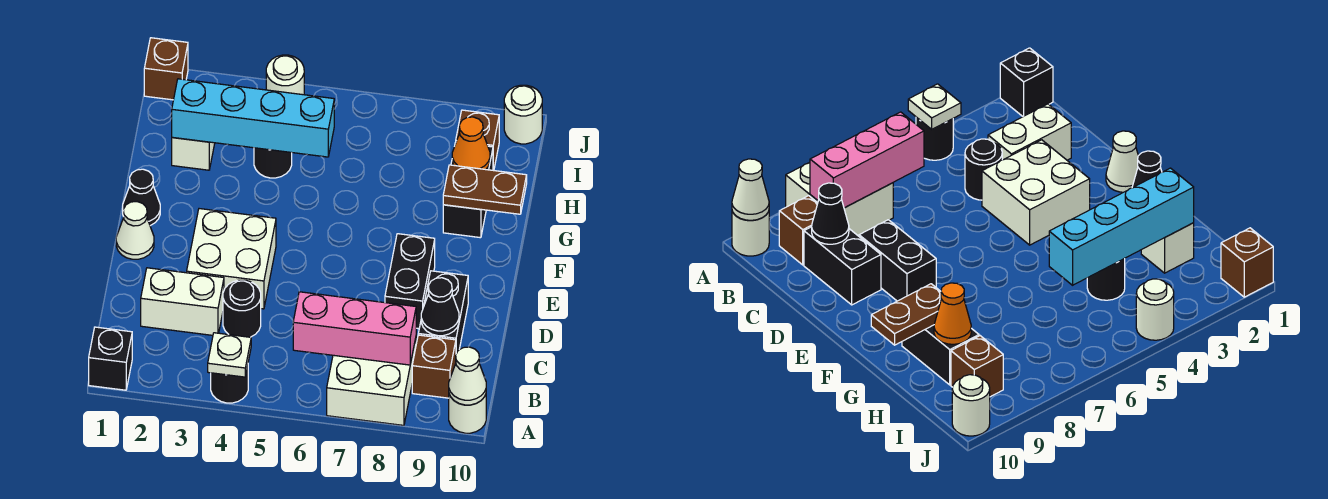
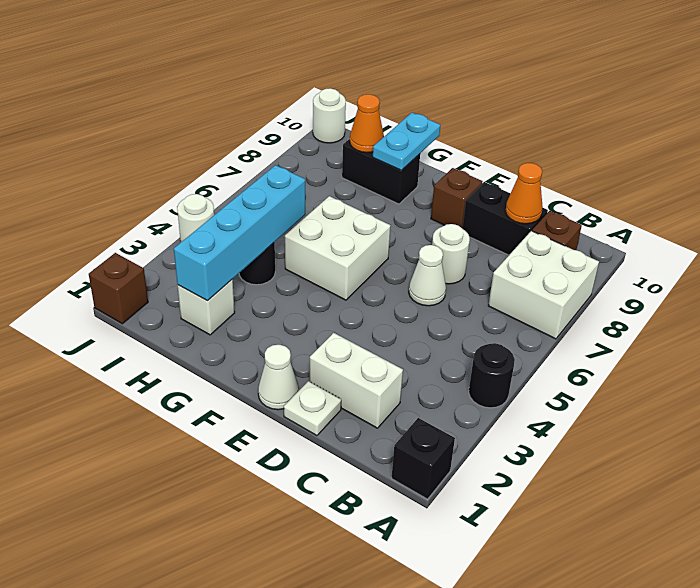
white 1x1 plate [208,333,251,377] -> white 1x1 plate moved to [284,381,341,436]
white 1x1 round brick [449,394,486,433] -> white 1x1 round brick moved to [432,224,470,284]
white 1x1 cone [449,347,486,405] -> white 1x1 cone moved to [409,245,446,306]
pink 1x3 brick [293,292,416,365] -> none
white 1x2 brick [141,268,224,335] -> white 1x2 brick turned to [310,333,403,428]
black 1x1 round brick [223,280,261,337] -> none
black 1x1 cone [421,278,459,336] -> orange 1x1 cone [505,163,543,224]
white 2x2 brick [187,209,276,309] -> white 2x2 brick moved to [285,196,391,300]
black 1x2 brick [385,234,435,329] -> none
black 1x1 cone [123,169,160,226] -> none
brown 1x2 plate [443,165,527,214] -> cyan 1x2 plate [373,113,440,170]
brown 1x1 brick [456,110,499,171] -> brown 1x1 brick moved to [431,168,483,228]

